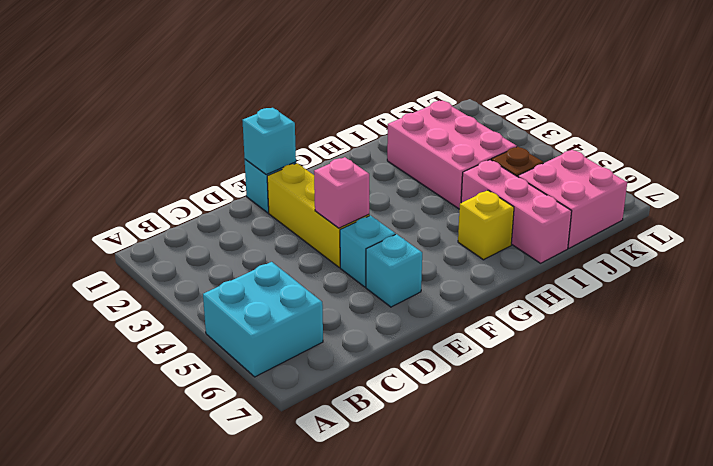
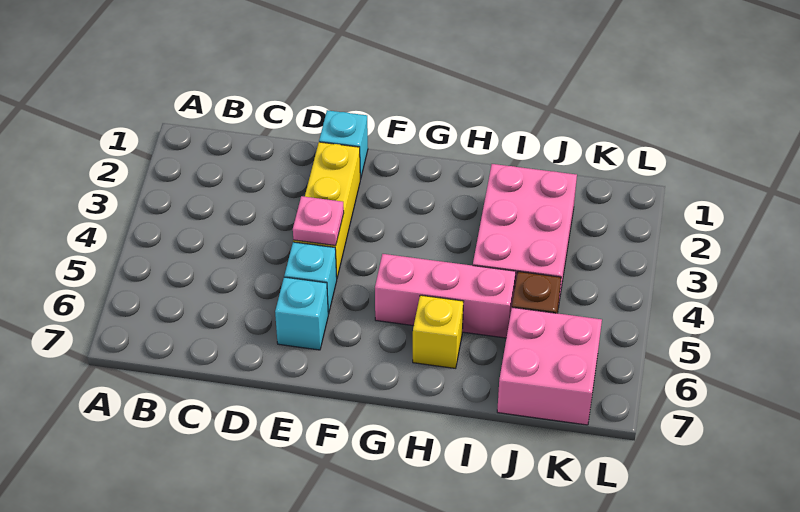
cyan 2x2 brick [203,262,323,377] -> none
cyan 1x1 brick [242,108,296,174] -> none
pink 1x1 brick [314,157,369,228] -> pink 1x1 plate [293,196,344,246]
pink 1x3 brick [461,160,572,263] -> pink 1x3 brick turned to [375,254,516,338]

